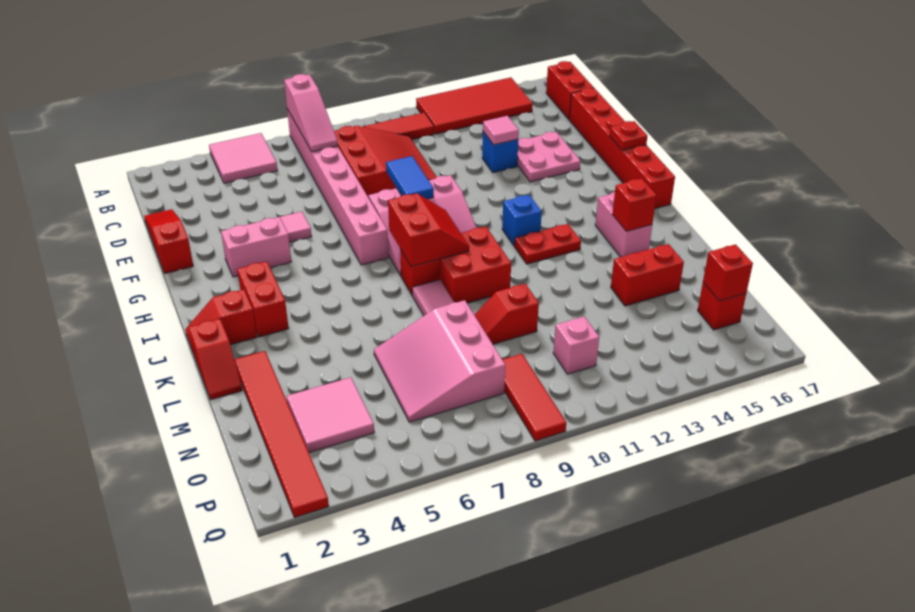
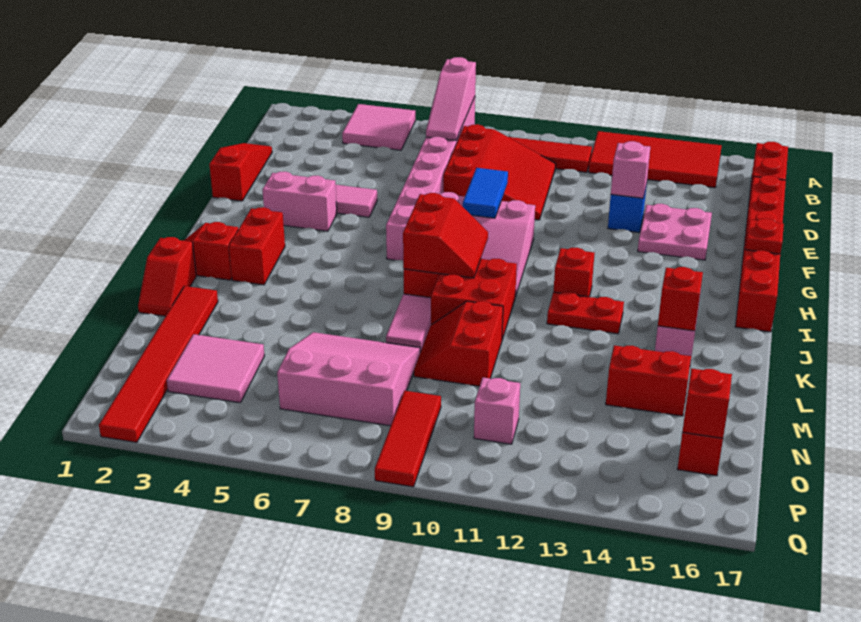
pink 1x1 tile [483,116,519,145] -> pink 1x1 brick [611,141,650,198]
blue 1x1 brick [502,195,542,246] -> red 1x1 brick [554,248,594,297]
pink 3x3 slope [374,300,505,422] -> pink 3x3 slope turned to [277,332,420,426]
red 1x2 slope [475,284,539,344] -> red 2x2 slope [414,301,503,386]

